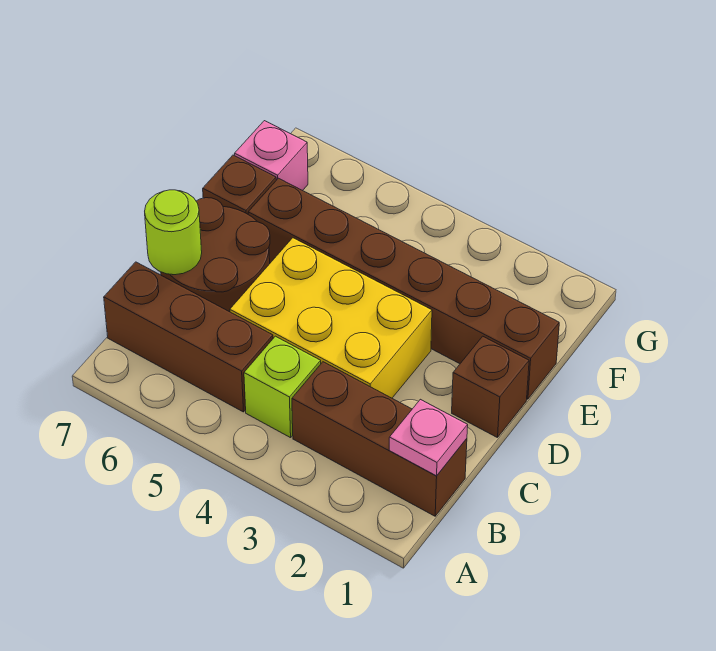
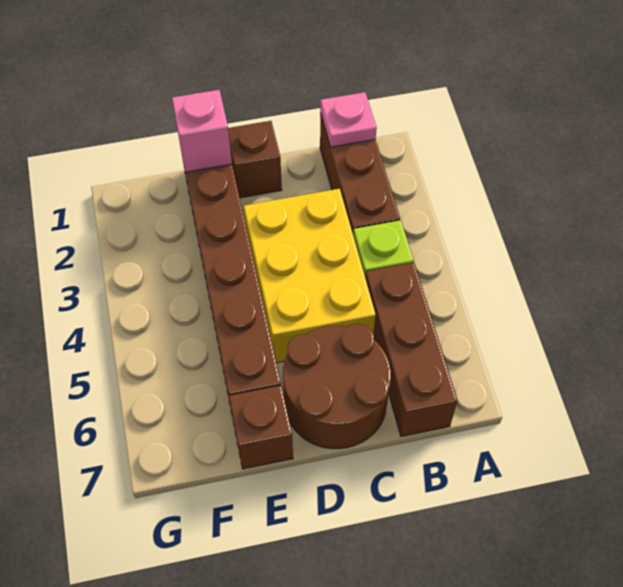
lime 1x1 round brick [145,190,202,275] -> none
pink 1x1 brick [235,121,308,191] -> pink 1x1 brick moved to [172,90,232,172]

